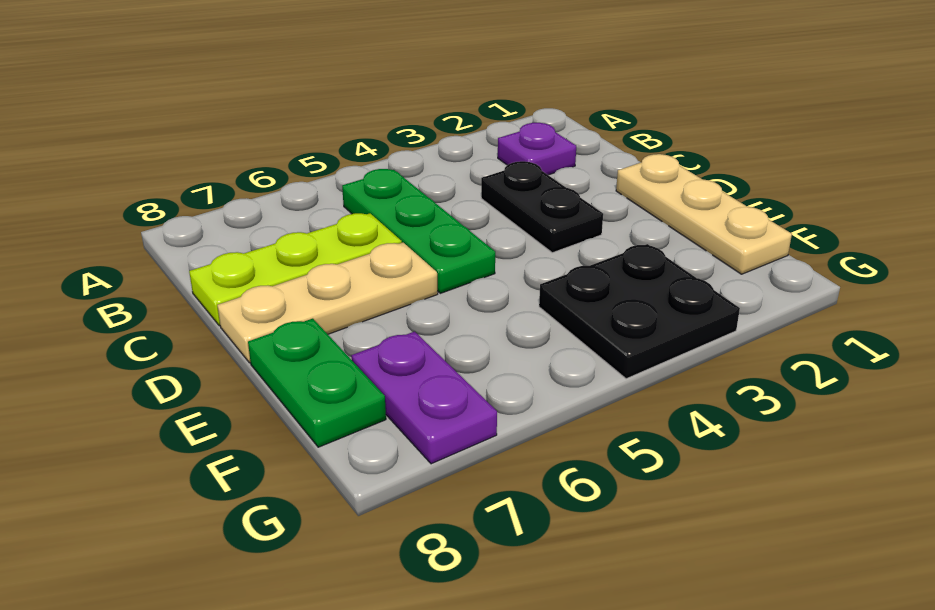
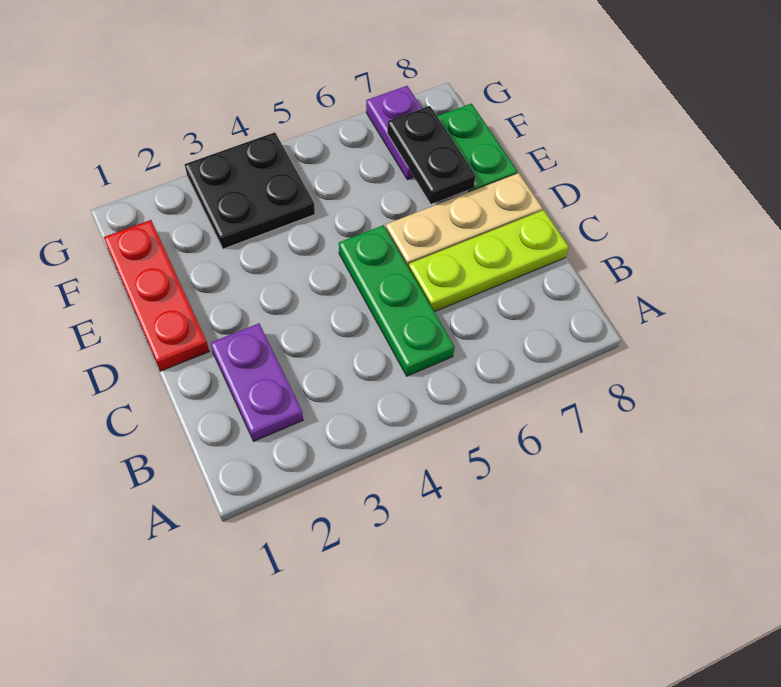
purple 1x1 plate [498,123,576,175] -> purple 1x2 plate [210,323,303,441]
black 1x2 plate [481,161,603,253] -> black 1x2 plate moved to [387,106,475,204]
tan 1x3 plate [616,154,792,274] -> red 1x3 plate [104,220,209,371]

